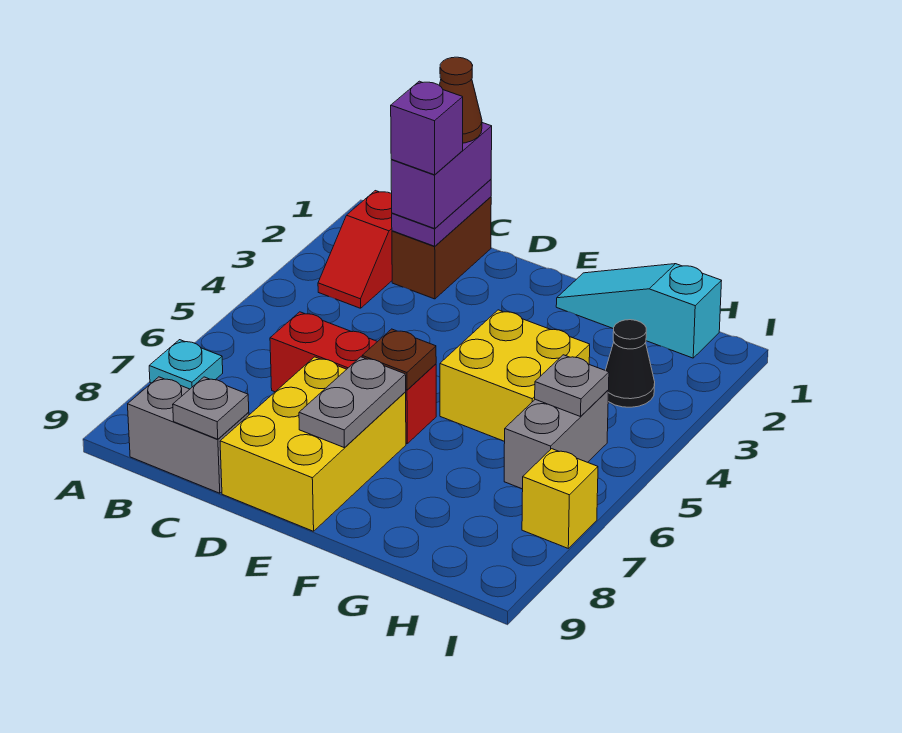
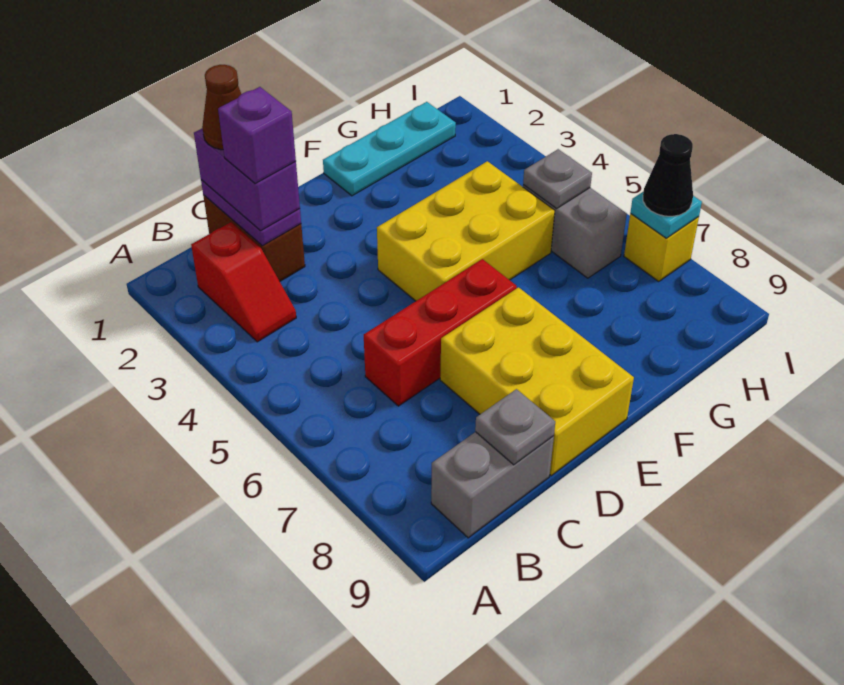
cyan 1x1 plate [149,340,223,389] -> cyan 1x1 plate moved to [630,191,702,238]
brown 1x1 plate [362,329,436,390] -> none
grey 1x2 plate [299,357,406,448] -> none
cyan 1x3 slope [556,264,721,358] -> cyan 1x3 plate [323,102,456,196]
yellow 2x2 brick [440,310,590,441] -> yellow 2x3 brick [377,161,555,301]
black 1x1 cone [605,320,655,407] -> black 1x1 cone moved to [643,134,693,216]

